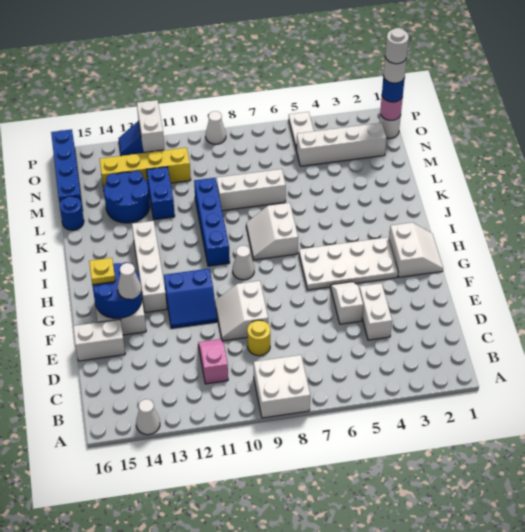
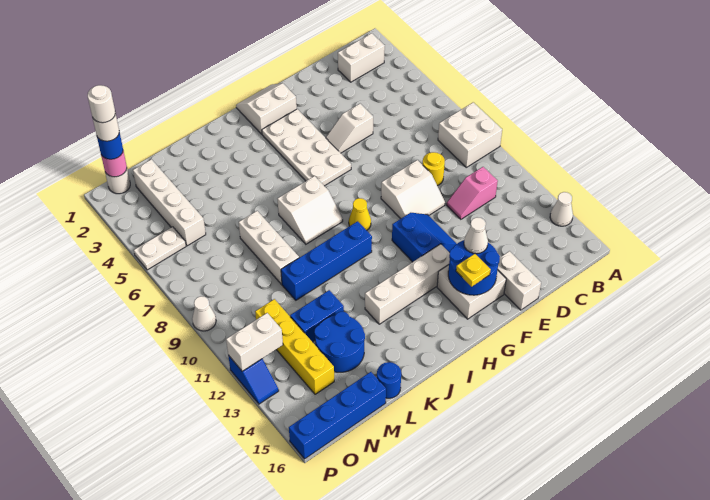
white 1x2 brick [359,283,392,340] -> white 1x2 brick moved to [338,33,385,82]
white 1x1 cone [233,246,254,280] -> yellow 1x1 cone [349,198,371,230]

